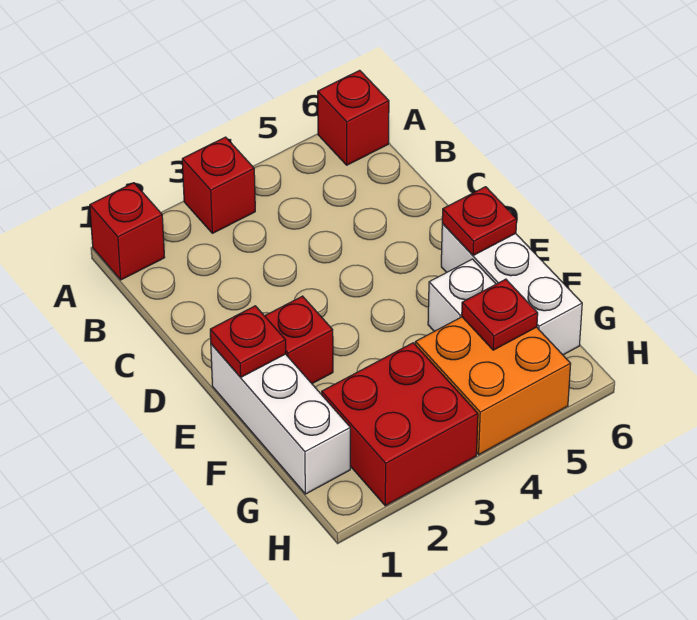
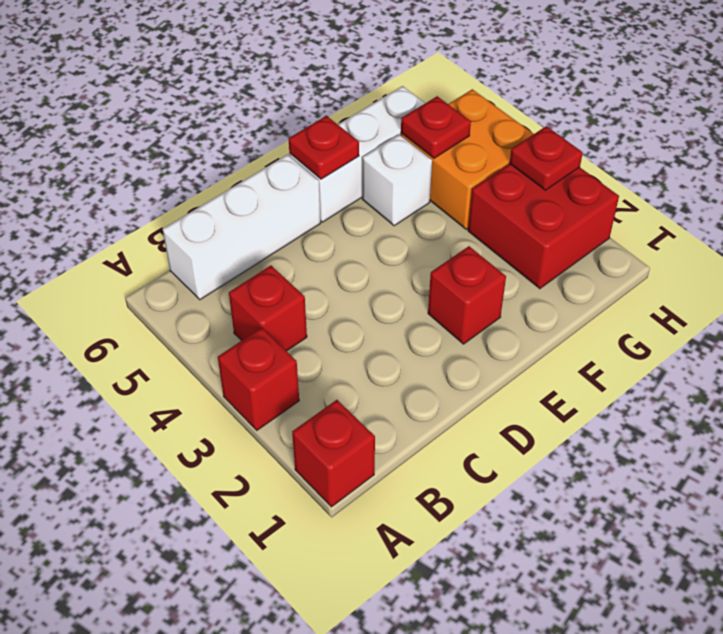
red 1x1 brick [318,70,389,165] -> red 1x1 brick moved to [229,266,307,351]
white 1x3 brick [211,344,350,494] -> white 1x3 brick moved to [163,155,321,300]
red 1x1 plate [210,306,286,377] -> red 1x1 plate moved to [510,126,583,190]

